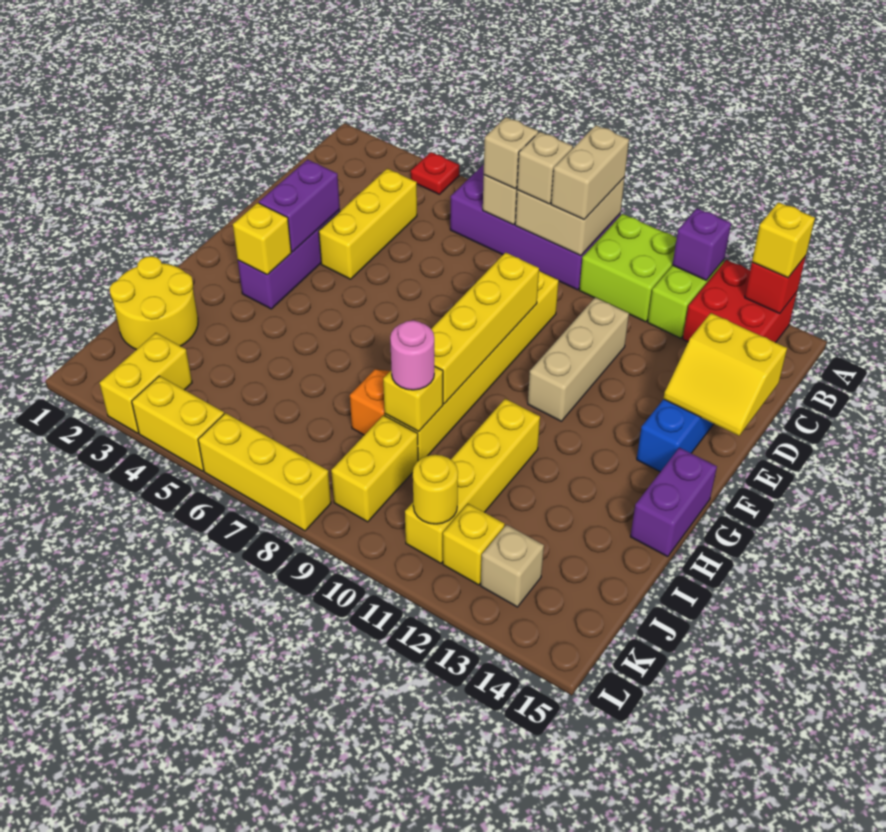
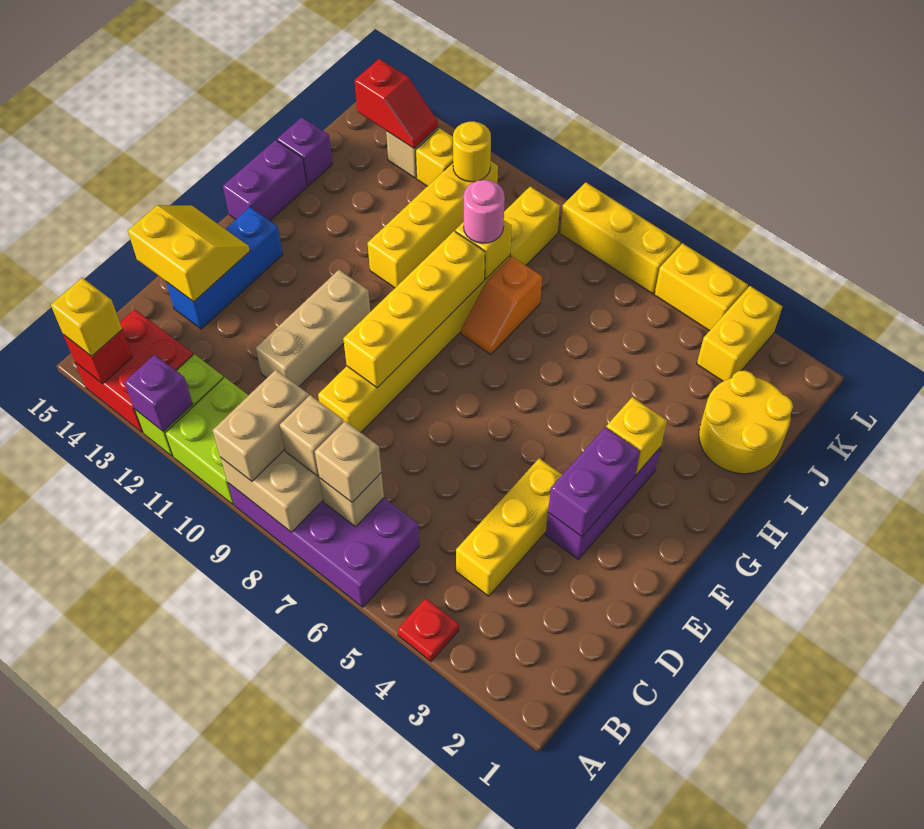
none -> purple 1x1 brick [277,117,332,186]
none -> red 1x2 slope [355,59,438,148]

